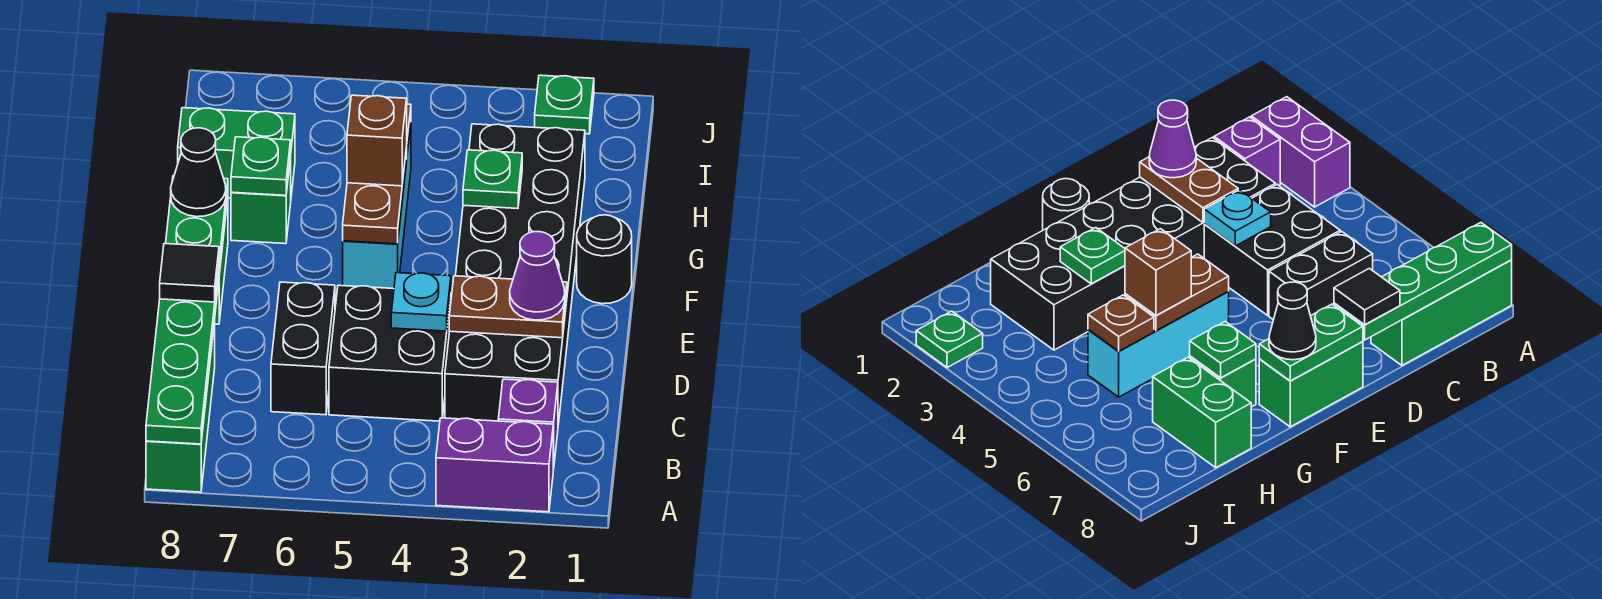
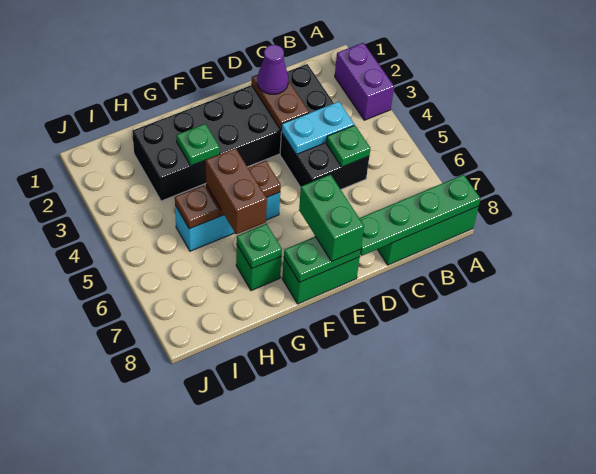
purple 1x1 brick [498,379,558,470] -> none
black 1x2 brick [271,282,335,415] -> none
cyan 1x1 plate [391,273,451,331] -> cyan 1x2 plate [281,102,354,154]
black 1x1 tile [160,244,219,302] -> none
black 1x1 round brick [577,215,632,304] -> none
black 1x1 cone [171,128,226,217] -> none
brown 1x1 brick [347,95,407,186] -> brown 1x2 brick [206,148,267,234]
green 1x2 brick [178,108,295,198] -> green 1x2 brick moved to [299,175,364,262]
green 1x1 plate [535,75,594,134] -> green 1x1 plate moved to [326,125,371,167]

